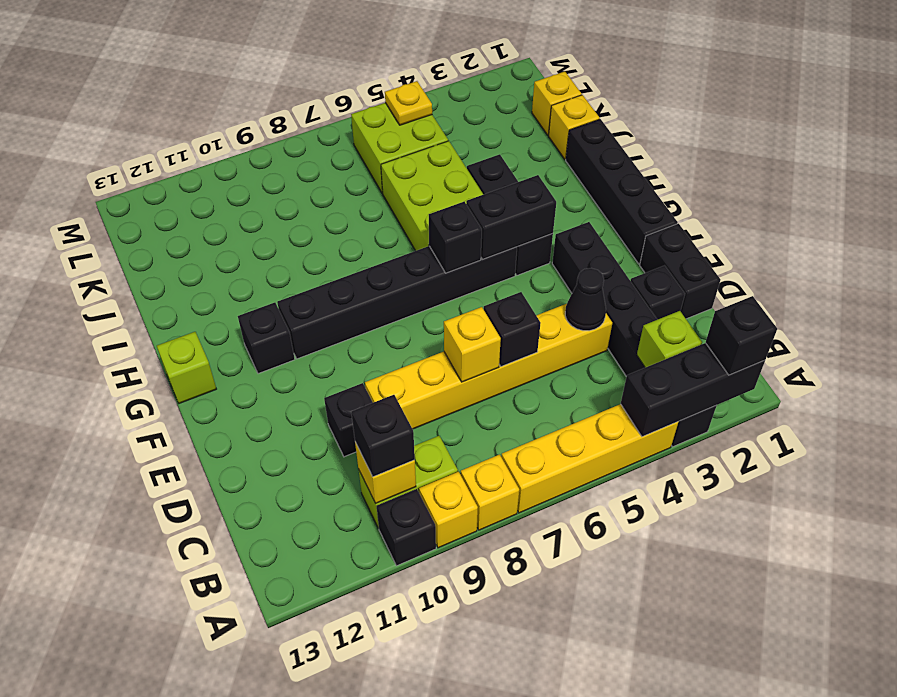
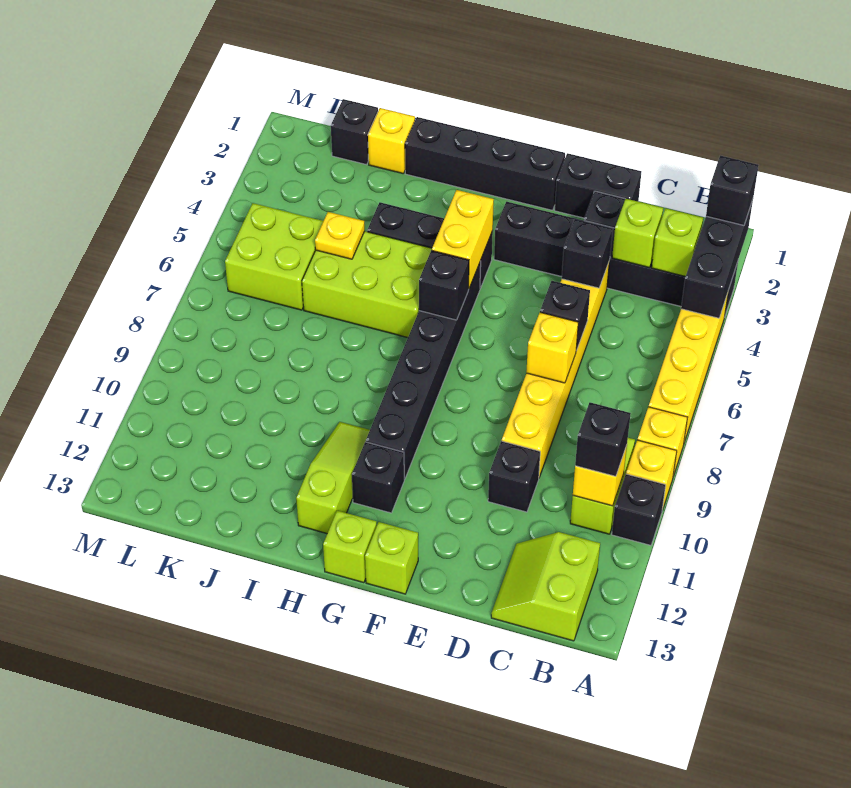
none -> lime 2x2 slope [491,532,600,641]
none -> lime 1x1 brick [612,199,663,267]
black 1x1 cone [565,268,606,331] -> black 1x1 brick [562,219,613,288]
none -> lime 1x1 brick [365,522,418,594]
black 1x2 brick [466,175,556,259] -> yellow 1x2 brick [432,190,494,288]
none -> lime 1x3 slope [296,422,370,533]
yellow 1x1 brick [532,72,582,135] -> black 1x1 brick [331,99,378,165]
yellow 1x1 plate [385,81,432,125] -> yellow 1x1 plate moved to [315,212,365,259]

